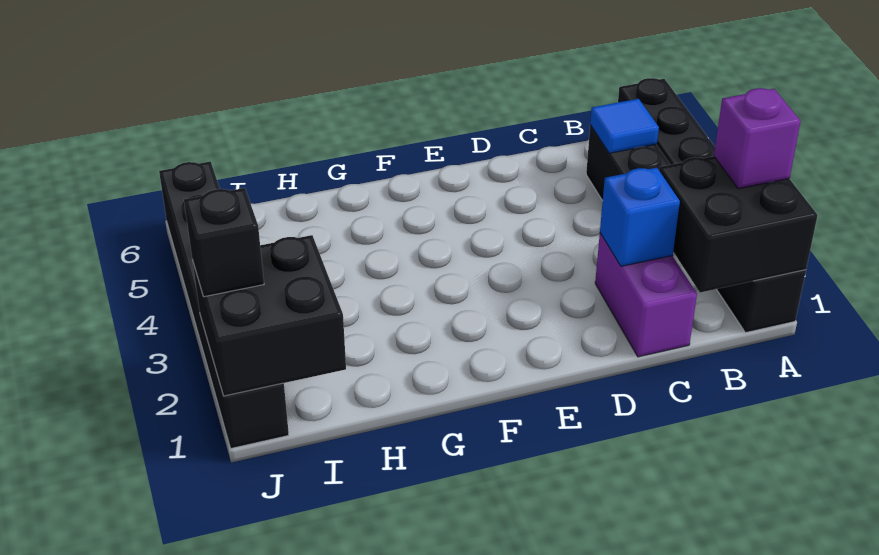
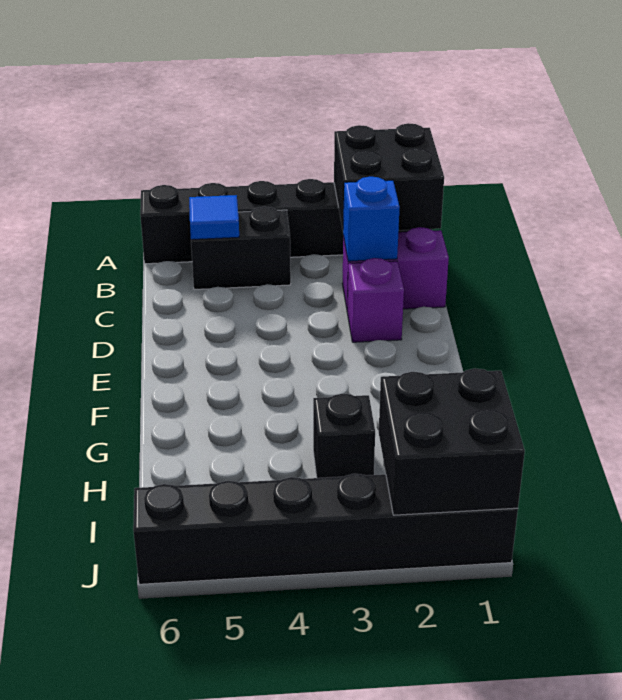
purple 1x1 brick [714,88,801,189] -> purple 1x1 brick moved to [347,258,404,342]
black 1x1 brick [184,188,264,297] -> black 1x1 brick moved to [313,393,375,478]

